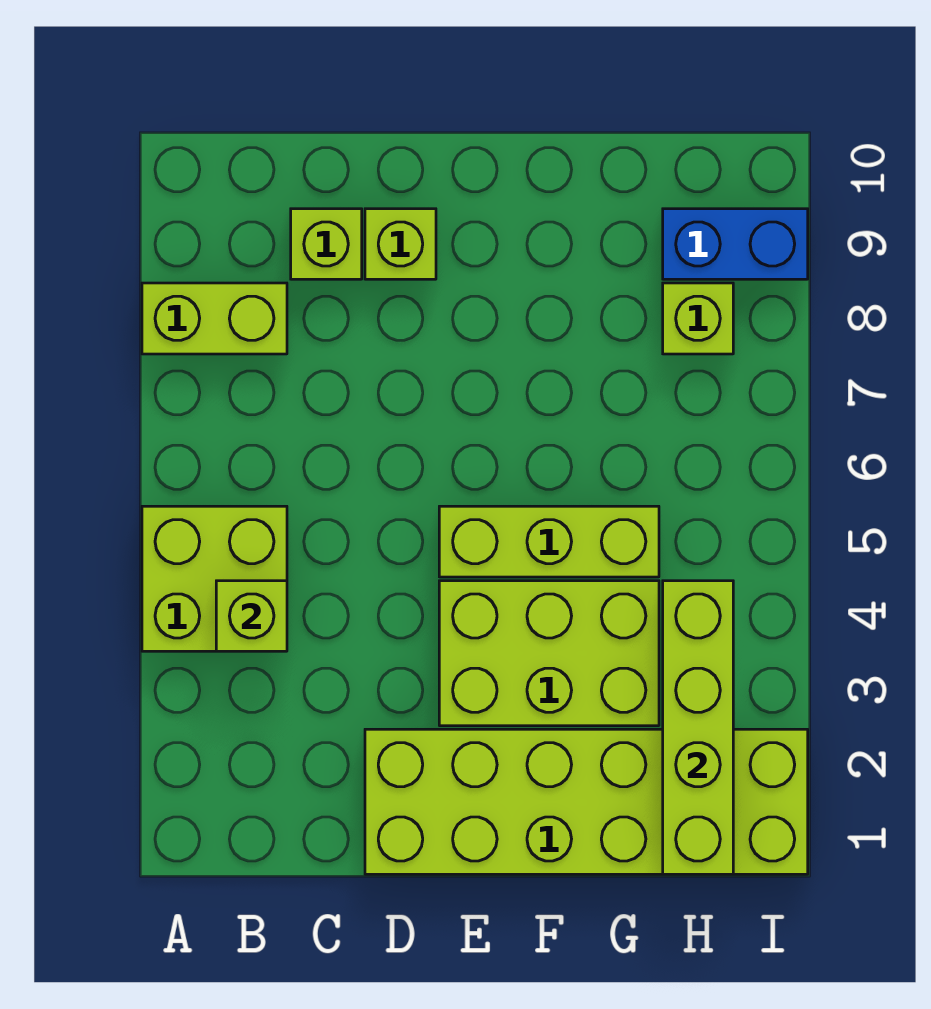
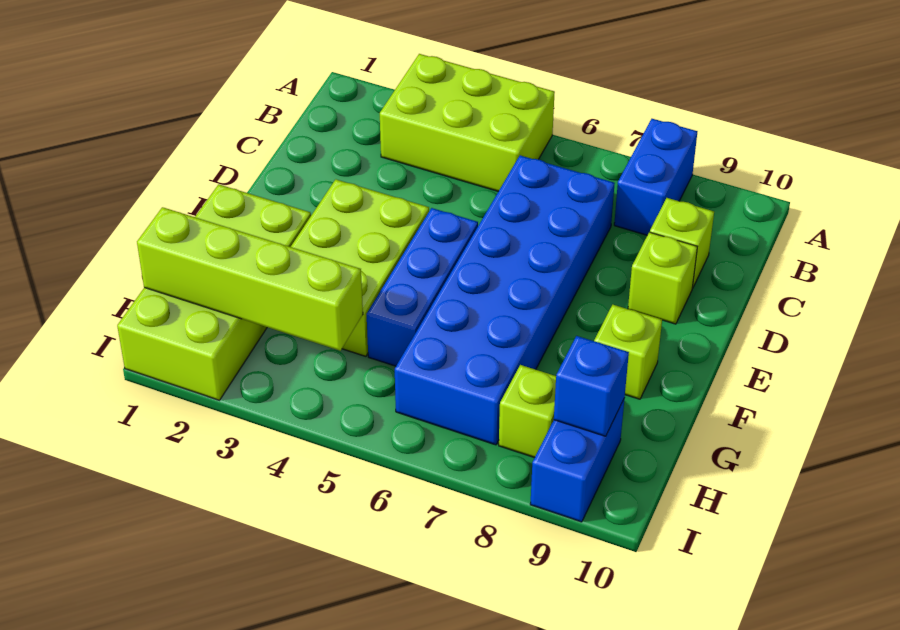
lime 2x2 brick [142,506,287,651] -> lime 2x3 brick [380,54,555,191]
lime 1x2 brick [142,283,287,354] -> blue 1x2 brick [614,119,697,235]
lime 1x1 brick [216,581,287,651] -> lime 1x1 brick moved to [594,305,662,399]
none -> blue 2x6 brick [395,155,615,445]
lime 2x6 brick [365,729,808,874] -> lime 2x4 brick [117,184,311,400]
lime 1x3 brick [439,506,659,577] -> blue 1x3 brick [367,208,478,366]
none -> blue 1x1 brick [554,336,629,436]

